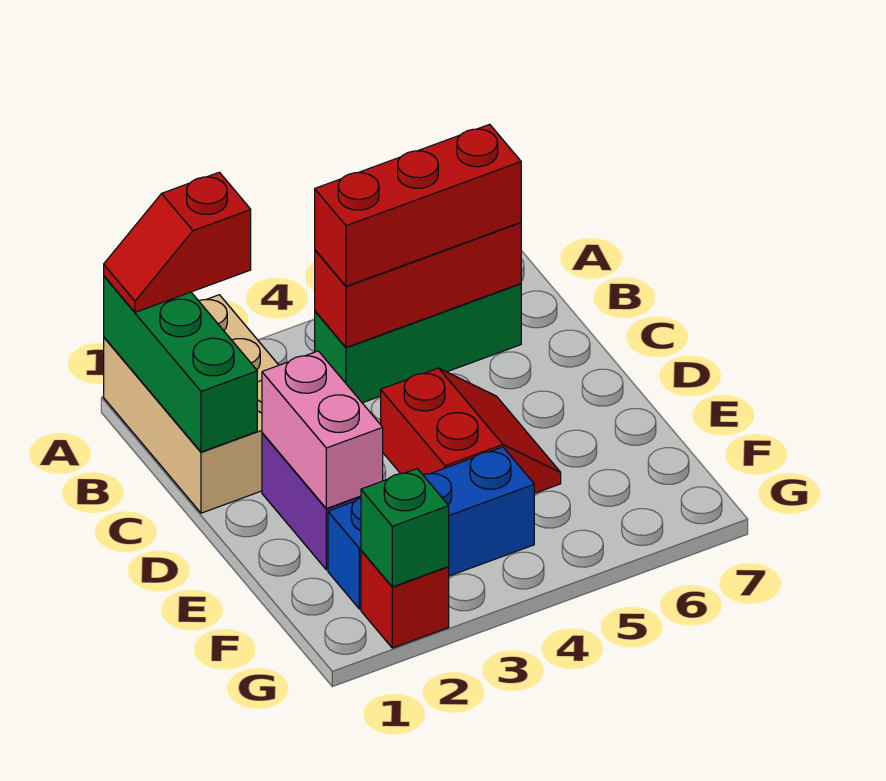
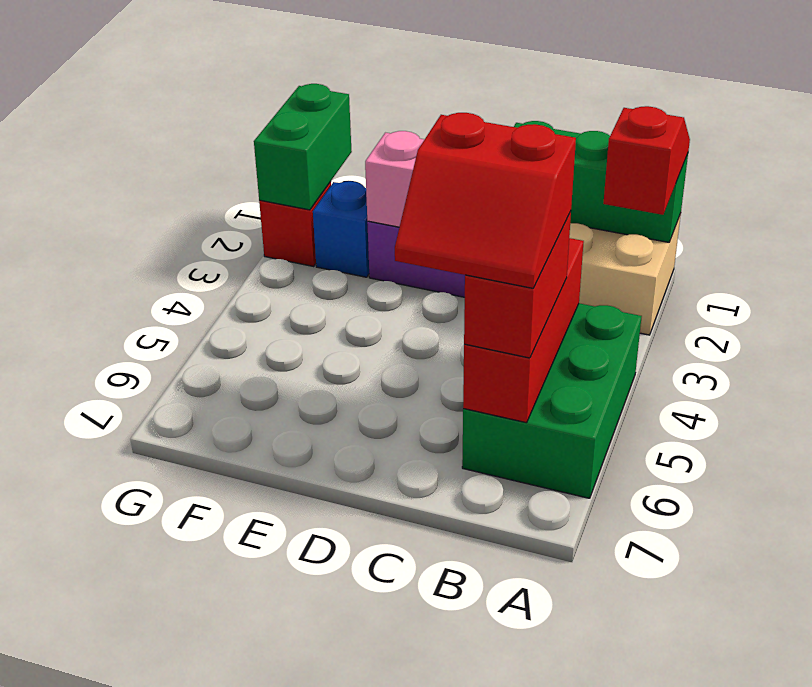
green 1x3 brick [315,284,521,403] -> green 2x3 brick [462,303,642,498]
red 1x3 brick [315,124,521,286] -> red 1x2 brick [464,211,571,358]
red 2x2 slope [381,368,561,494] -> red 2x2 slope moved to [395,113,576,288]
blue 1x3 brick [328,447,534,609] -> blue 1x1 brick [313,181,369,277]
green 1x1 brick [361,469,449,587] -> green 1x2 brick [254,84,352,210]

